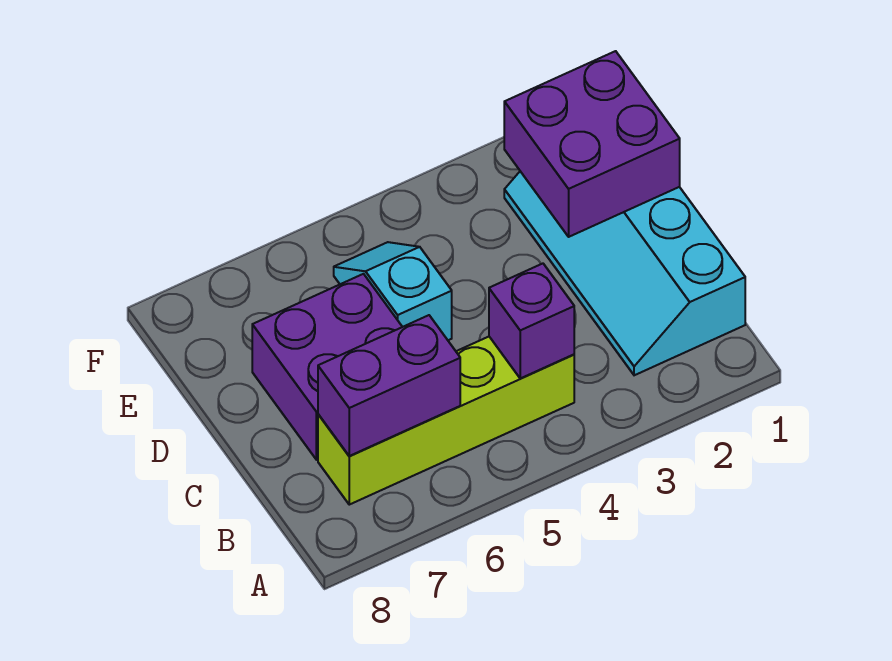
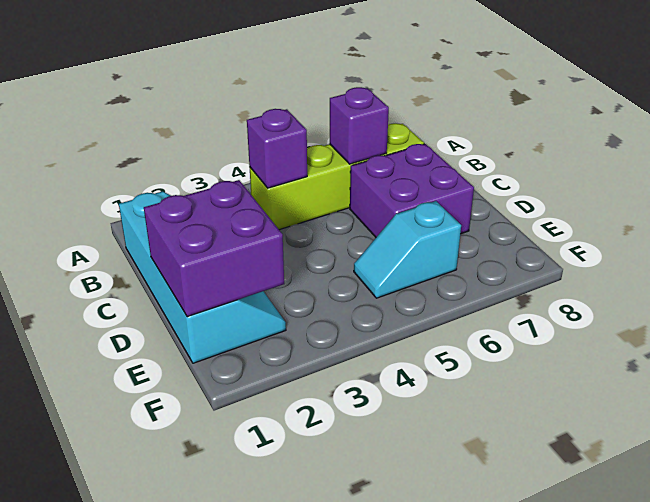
purple 1x2 brick [318,315,460,456] -> purple 1x1 brick [330,87,389,164]
cyan 1x2 slope [334,242,452,340] -> cyan 1x2 slope turned to [354,201,461,298]

